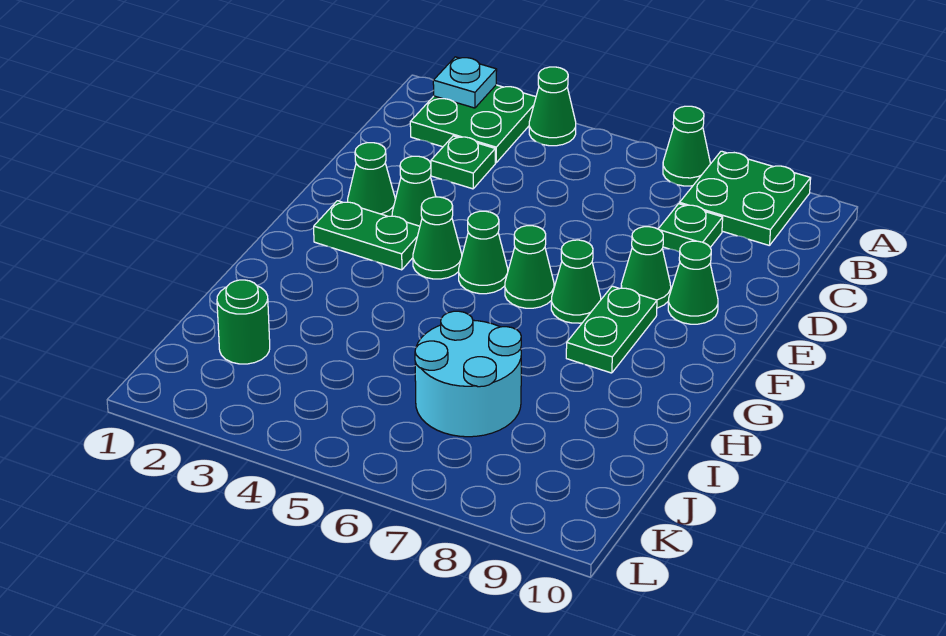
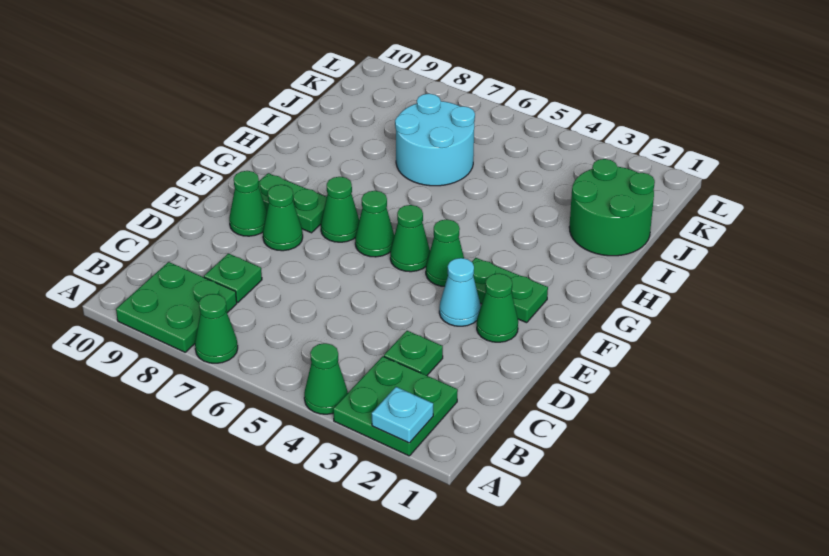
green 1x1 cone [392,156,436,226] -> cyan 1x1 cone [439,258,481,326]
green 1x2 plate [566,286,657,373] -> green 1x2 plate turned to [259,173,327,233]
green 1x1 round brick [217,280,270,364] -> green 2x2 round brick [569,159,655,256]

